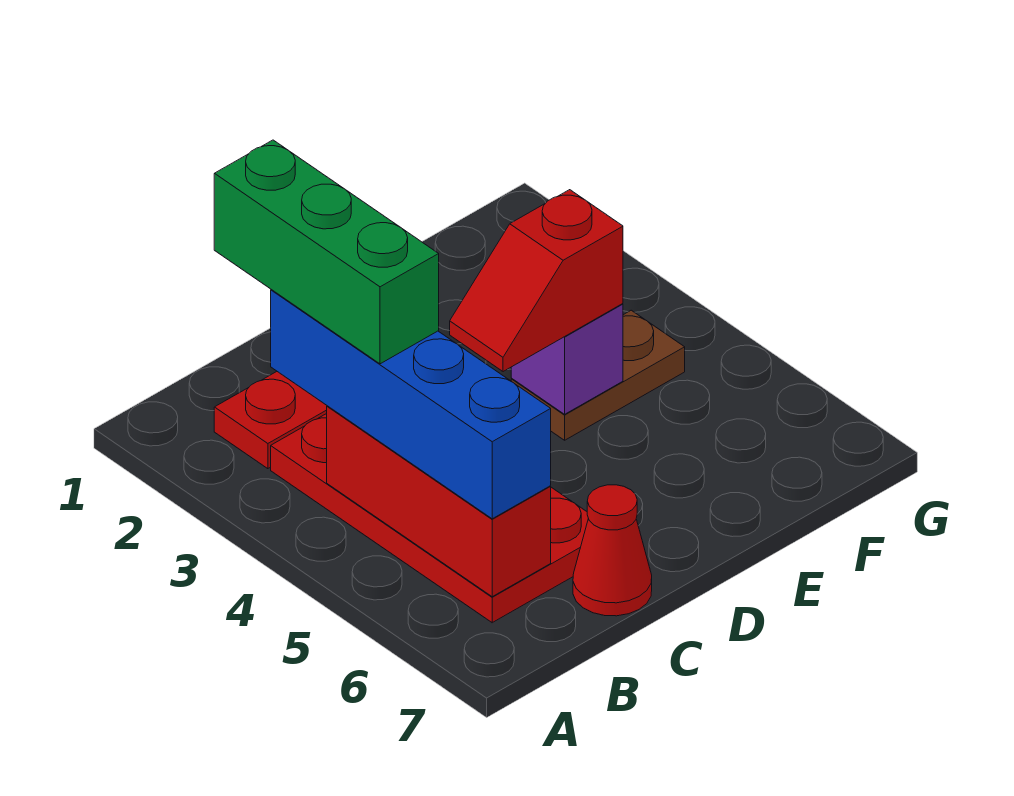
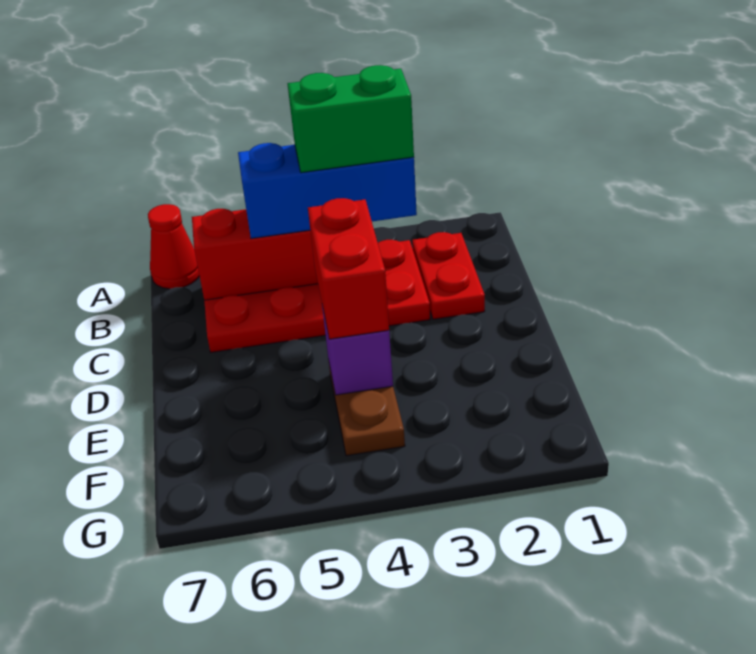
green 1x3 brick [214,140,439,364] -> green 1x2 brick [287,65,414,173]
blue 1x4 brick [271,290,551,519] -> blue 1x3 brick [238,143,417,239]
red 1x1 cone [573,485,652,616] -> red 1x1 cone moved to [148,204,199,289]
red 1x2 slope [450,190,623,372] -> red 1x2 brick [308,198,389,339]

